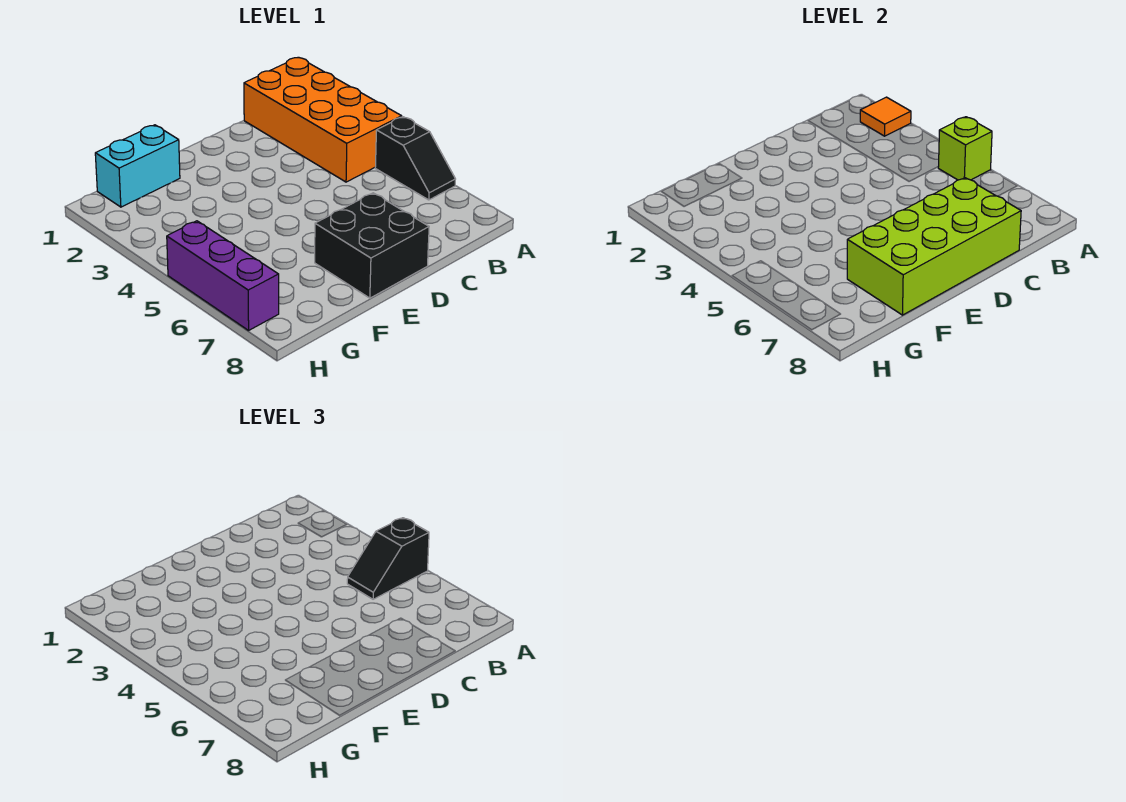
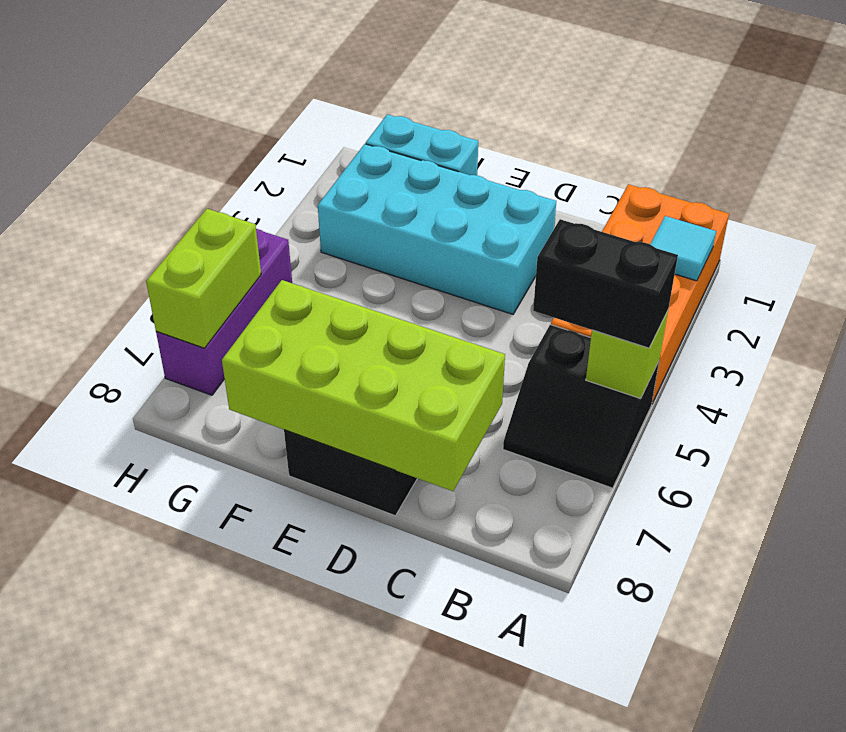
orange 1x1 tile [860,97,911,136] -> cyan 1x1 tile [650,216,716,281]
black 1x2 slope [375,117,455,200] -> black 2x2 slope [503,325,659,488]
black 1x2 slope [347,518,429,599] -> black 1x2 brick [533,219,678,348]
none -> cyan 2x4 brick [318,144,556,314]
none -> lime 1x2 brick [146,209,261,348]

